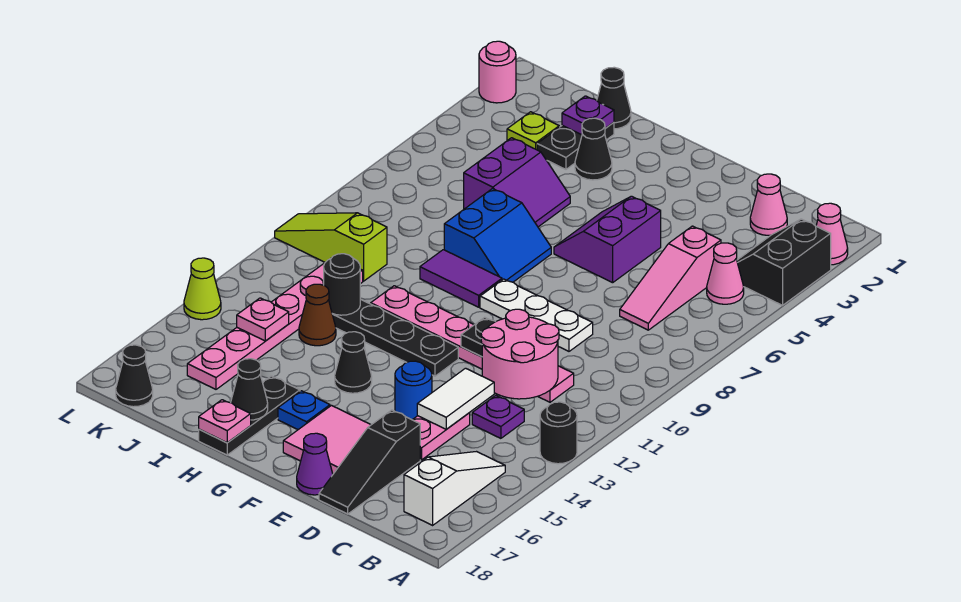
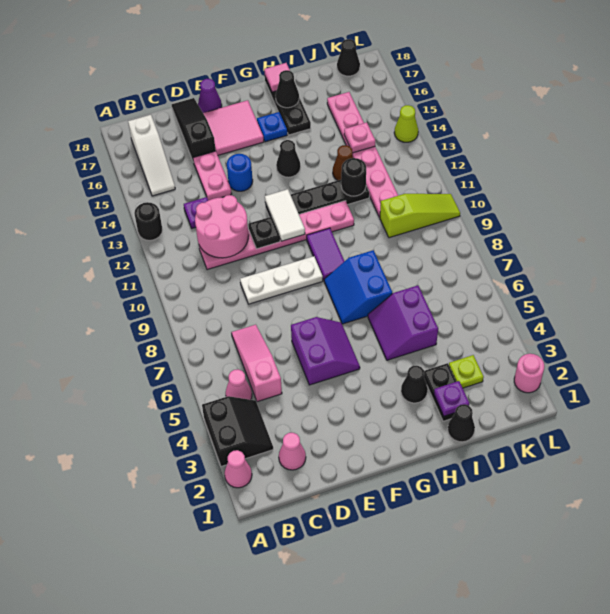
white 1x2 tile [417,368,494,429] -> white 1x2 tile moved to [265,189,305,241]
purple 1x2 tile [420,250,502,307] -> purple 1x2 tile turned to [307,228,345,280]
pink 1x1 plate [199,400,251,443] -> pink 1x1 tile [264,63,290,92]

